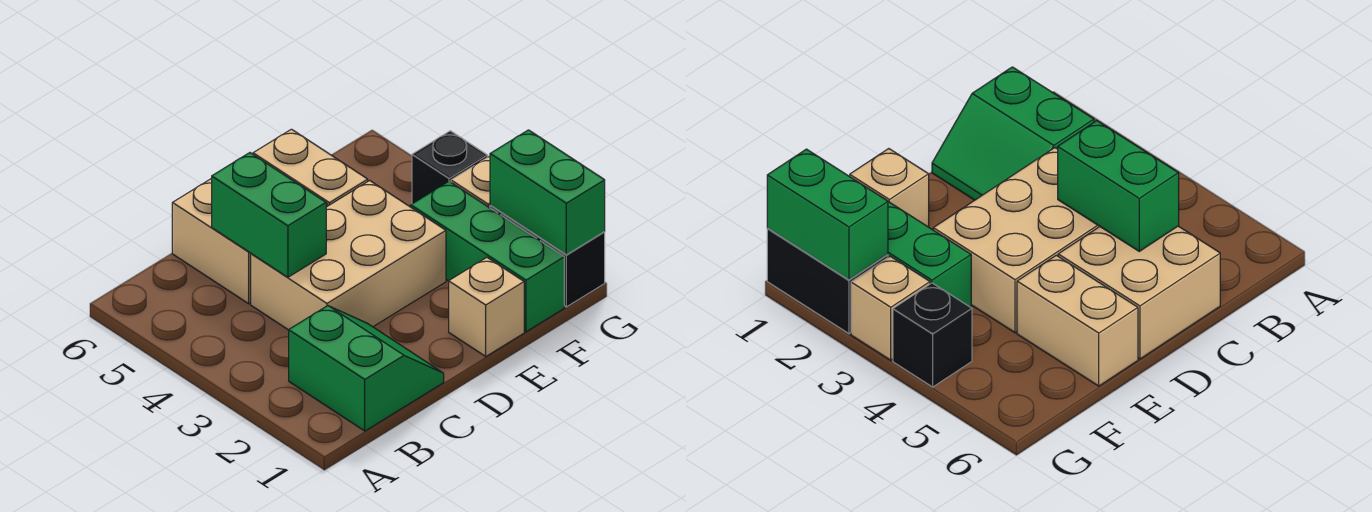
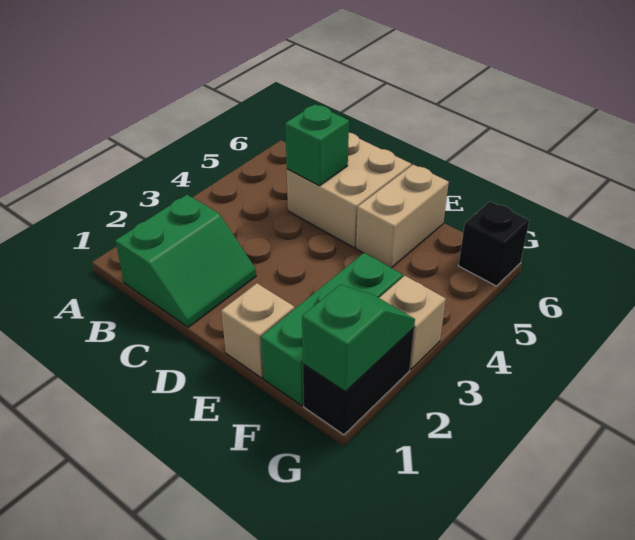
tan 2x3 brick [251,180,446,330] -> none
green 1x2 brick [212,153,326,277] -> green 1x1 brick [285,104,349,186]
green 1x2 brick [490,130,605,255] -> green 1x2 slope [302,285,415,392]
black 1x1 brick [412,131,488,204] -> black 1x1 brick moved to [458,201,529,286]

